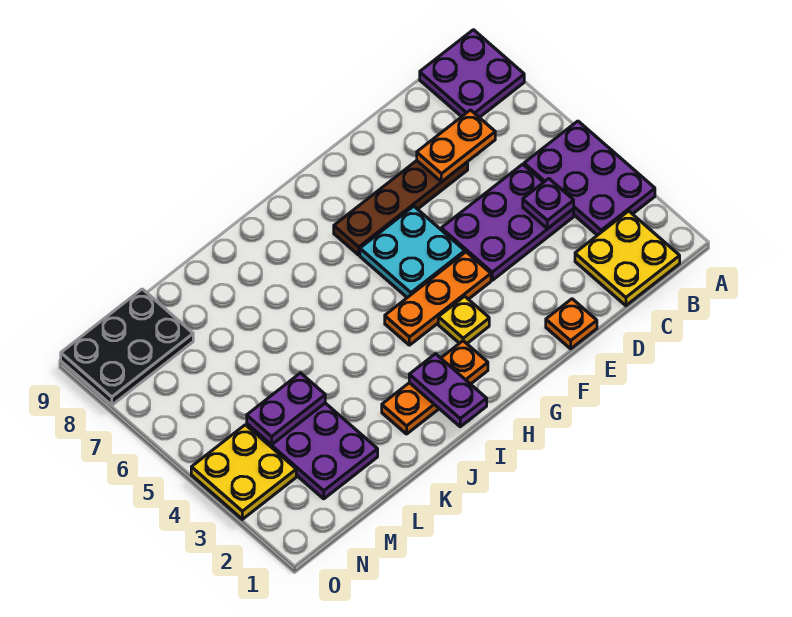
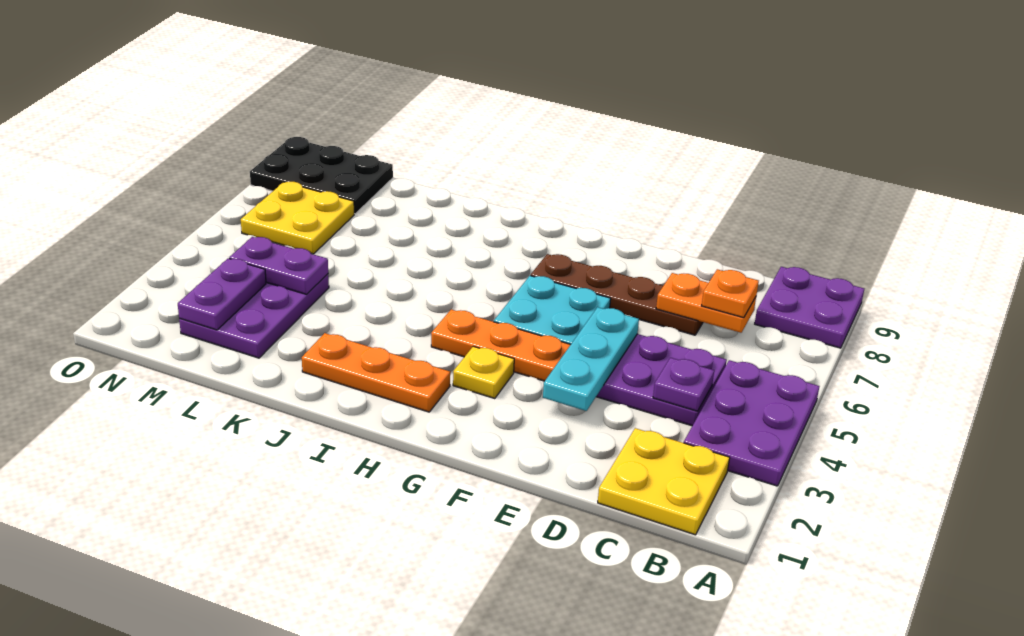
orange 1x1 plate [546,299,597,349] -> orange 1x1 plate moved to [702,269,759,318]
none -> cyan 1x3 plate [543,307,639,411]
purple 1x2 plate [409,354,487,427] -> purple 1x2 plate moved to [178,258,266,330]
yellow 2x2 plate [191,425,296,519] -> yellow 2x2 plate moved to [241,182,354,254]

